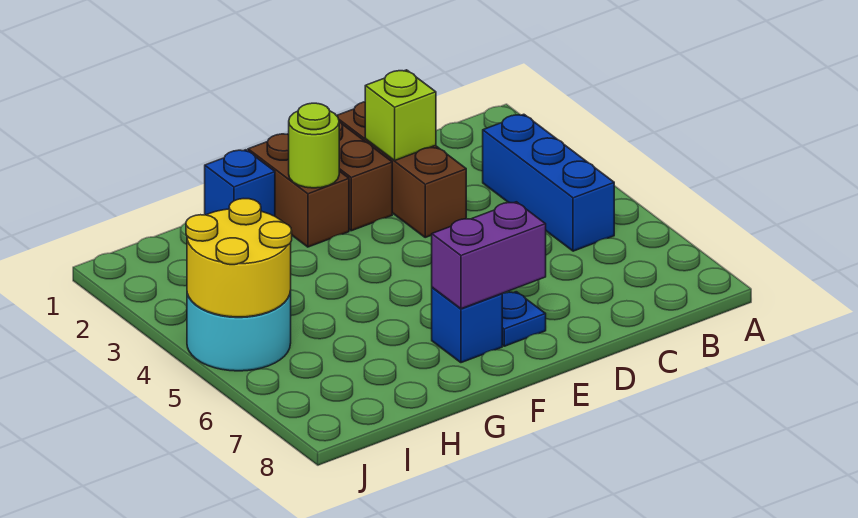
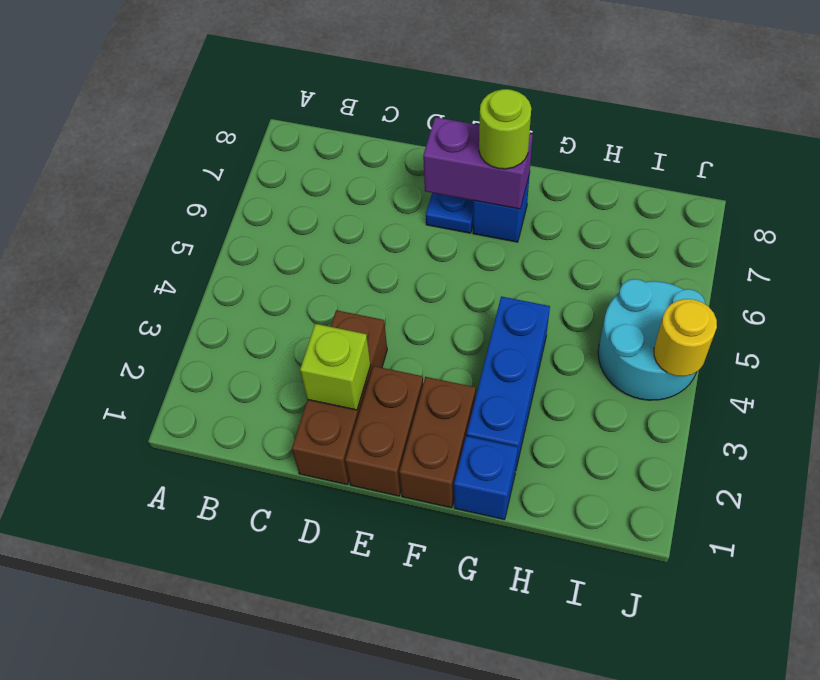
blue 1x3 brick [483,114,614,251] -> blue 1x3 brick moved to [467,296,550,468]
lime 1x1 round brick [289,103,339,188] -> lime 1x1 round brick moved to [479,89,531,169]
yellow 2x2 round brick [186,199,292,317] -> yellow 1x1 round brick [654,299,717,376]

